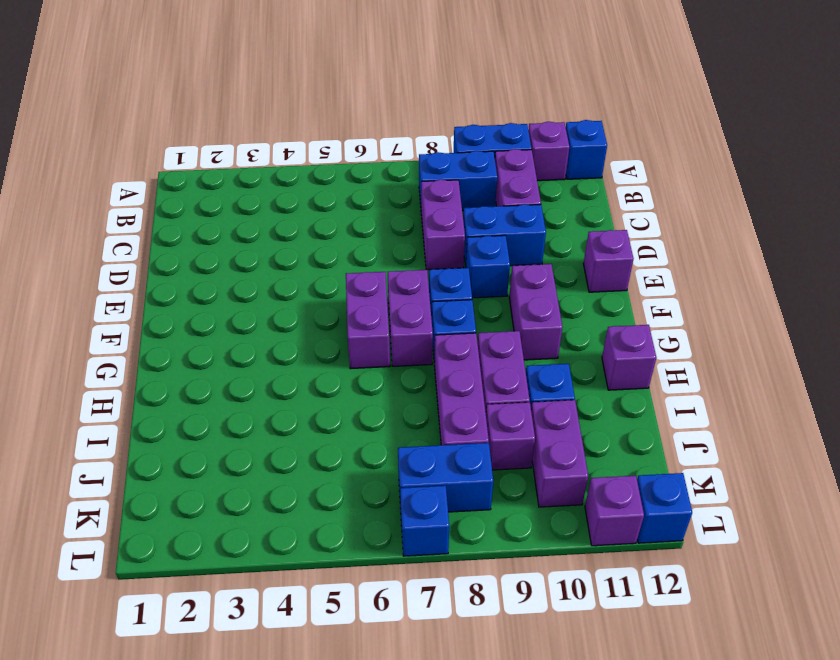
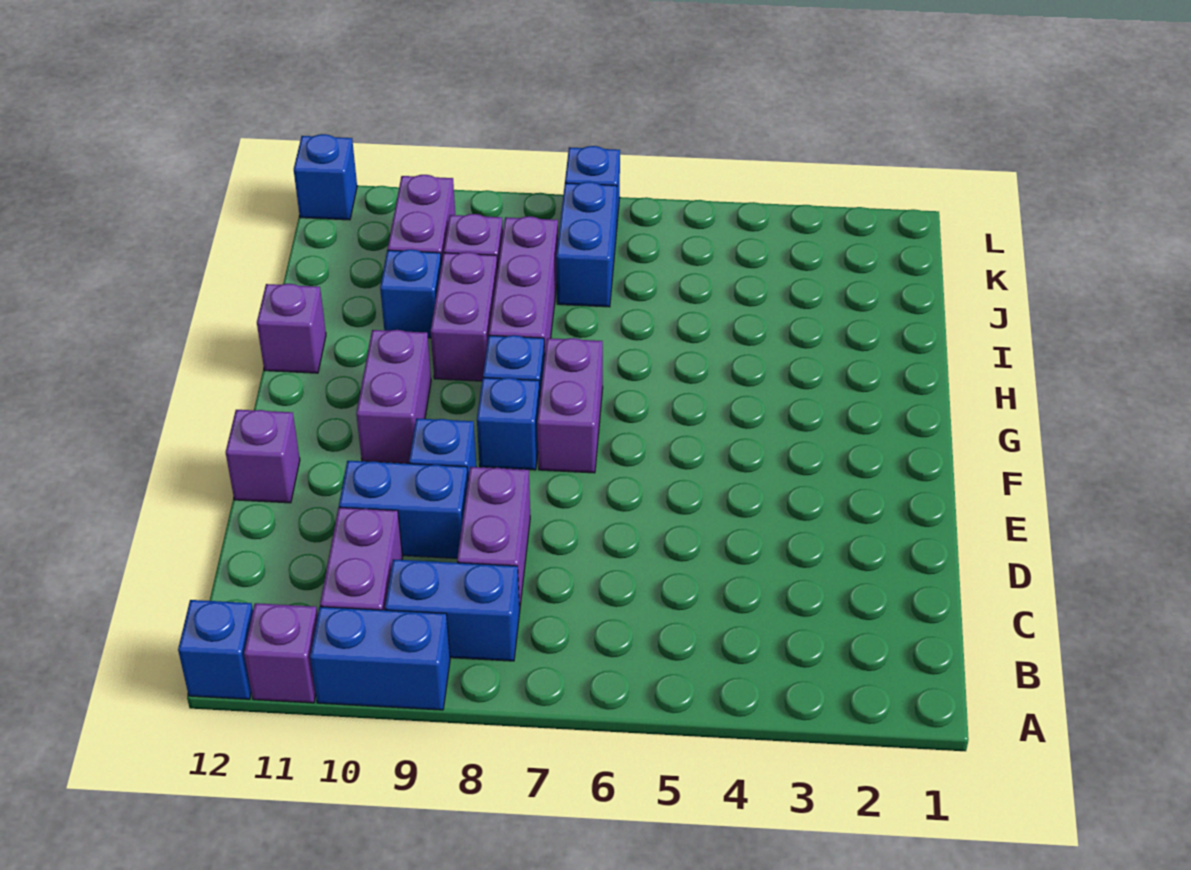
purple 1x2 brick [346,272,390,369] -> none
blue 1x2 brick [398,443,493,512] -> blue 1x2 brick turned to [556,182,617,307]
purple 1x1 brick [585,476,644,546] -> none

